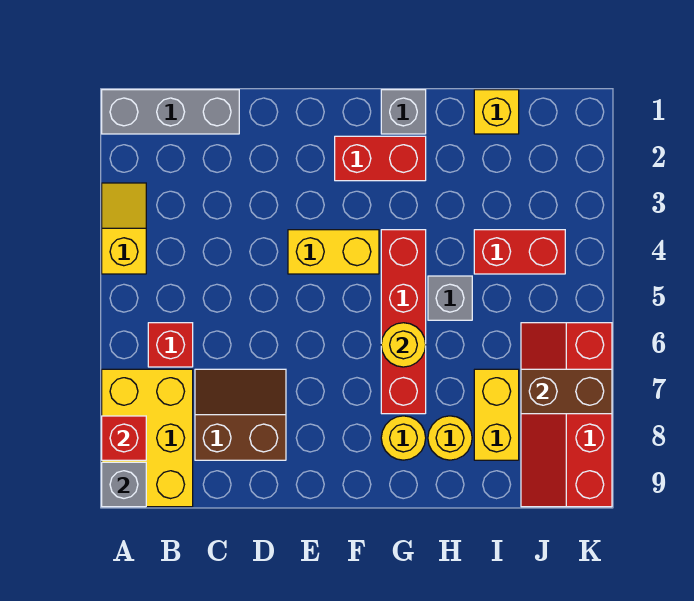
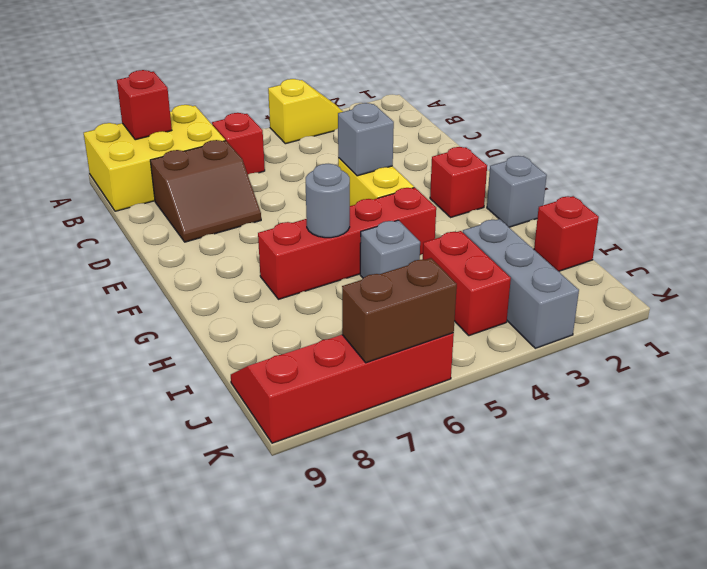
grey 1x3 brick [102,90,239,134] -> grey 1x3 brick moved to [463,219,579,348]
grey 1x1 brick [102,462,146,507] -> grey 1x1 brick moved to [338,103,394,176]
brown 2x2 slope [195,369,286,460] -> brown 2x2 slope turned to [150,140,261,242]
red 1x2 brick [335,136,426,181] -> red 1x1 brick [430,147,487,218]
yellow 1x1 round brick [381,323,426,367] -> grey 1x1 round brick [306,164,350,238]
yellow 1x1 round brick [381,416,426,460] -> none
yellow 1x1 round brick [428,416,472,460] -> none
yellow 1x1 brick [474,90,519,134] -> red 1x1 brick [534,196,599,271]
yellow 1x2 brick [474,369,519,460] -> none
brown 1x2 brick [521,369,612,414] -> brown 1x2 brick turned to [342,258,457,363]

